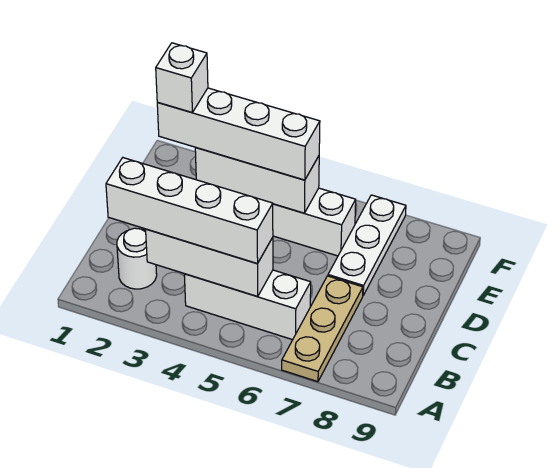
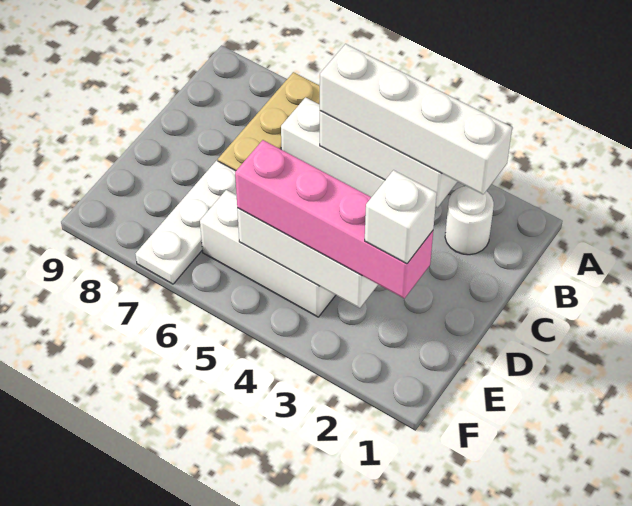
white 1x4 brick [157,88,320,180] -> pink 1x4 brick [235,140,433,299]

